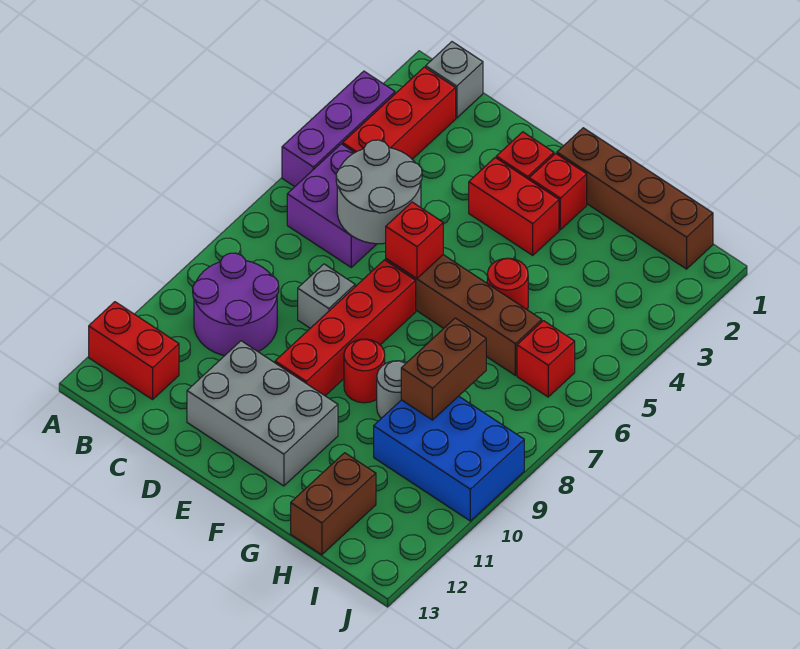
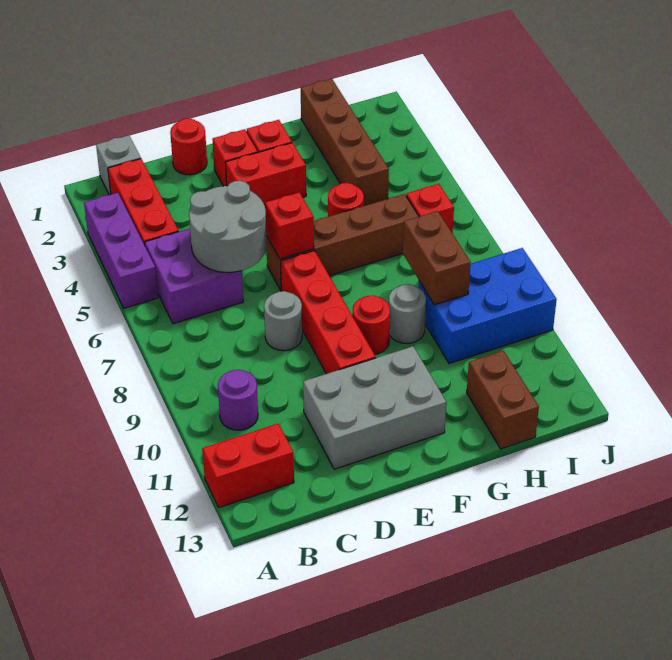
purple 2x2 round brick [193,253,279,356] -> purple 1x1 round brick [218,370,258,430]
none -> red 1x1 round brick [170,118,207,175]
grey 1x1 brick [298,264,355,328] -> grey 1x1 round brick [264,291,302,351]
brown 1x4 brick [557,128,713,269] -> brown 1x4 brick turned to [301,79,389,206]

